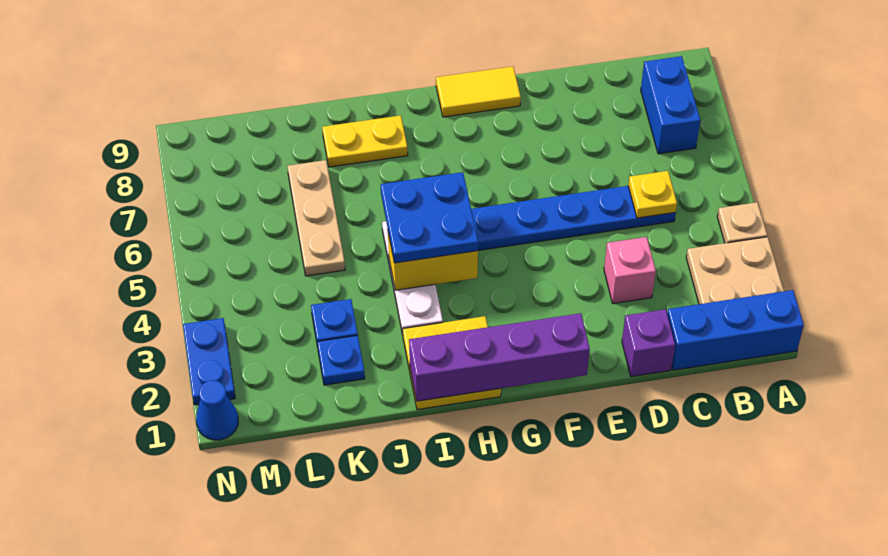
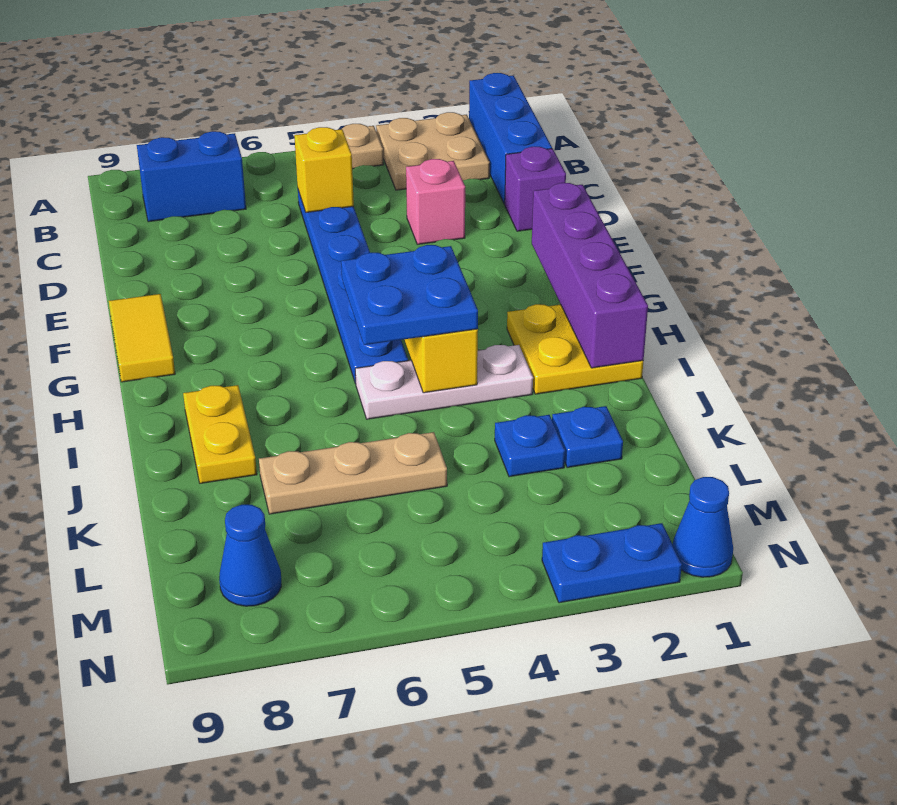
yellow 1x1 plate [628,171,677,218] -> yellow 1x1 brick [294,127,354,212]
none -> blue 1x1 cone [219,505,281,606]

